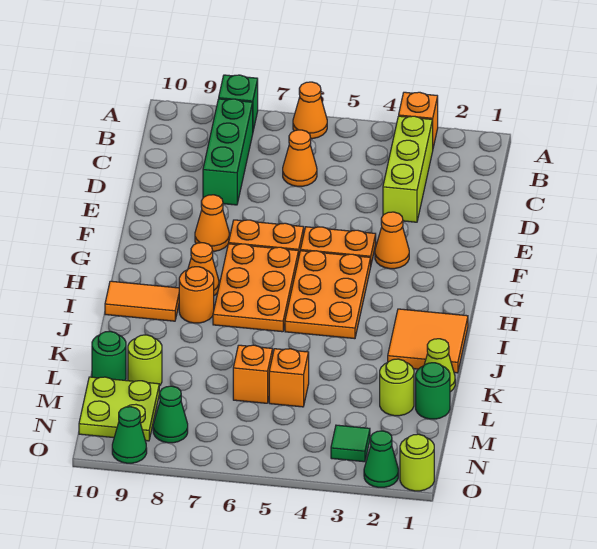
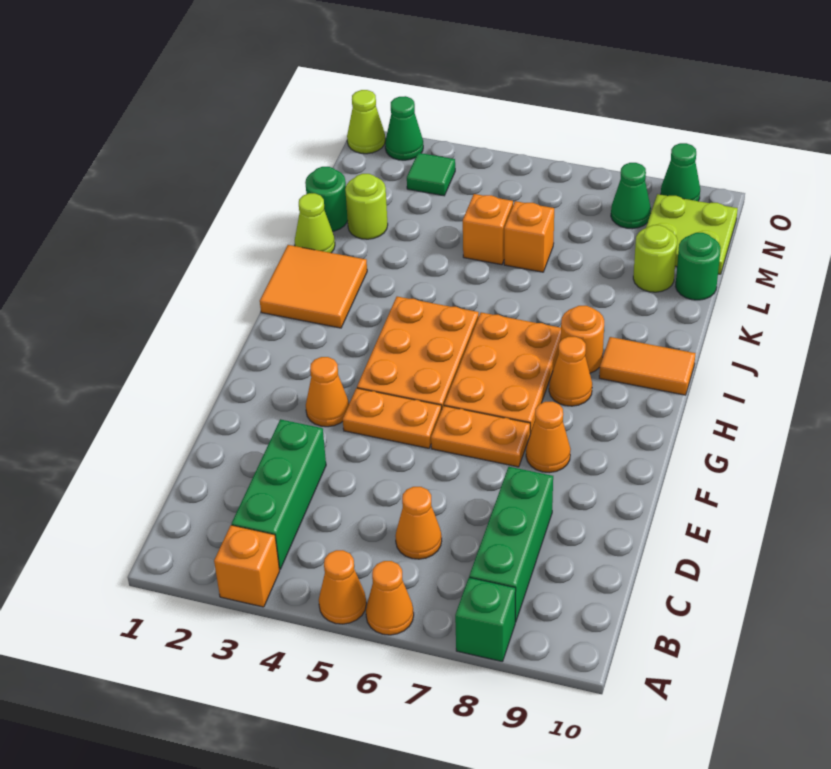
none -> orange 1x1 cone [319,550,366,624]
lime 1x3 brick [383,116,433,222] -> green 1x3 brick [232,419,326,569]
lime 1x1 round brick [400,434,434,491] -> lime 1x1 cone [347,90,385,154]

